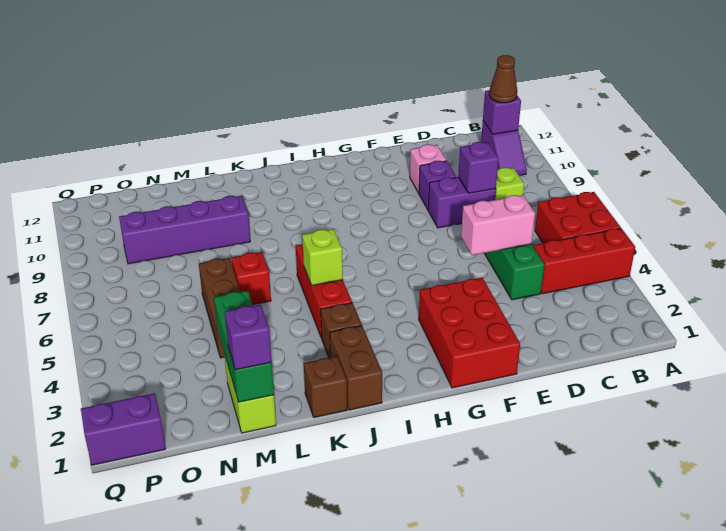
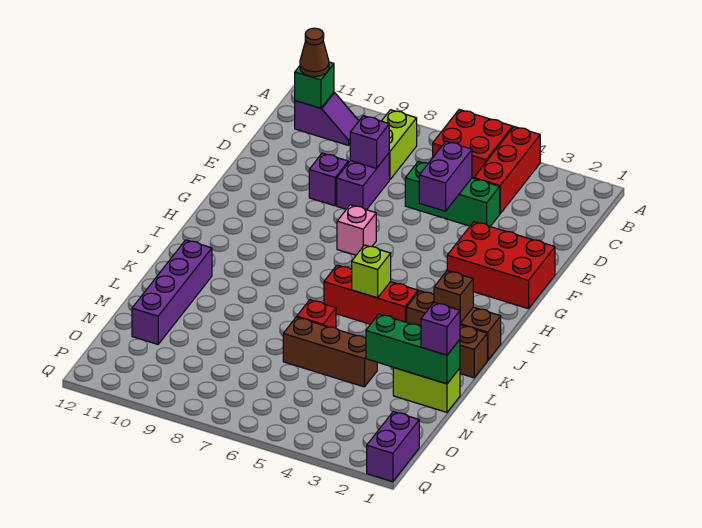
purple 1x1 brick [483,90,521,134] -> green 1x1 brick [295,62,334,108]
lime 1x1 brick [495,168,524,200] -> lime 1x2 brick [382,110,417,180]
pink 1x2 brick [461,195,535,255] -> purple 1x2 brick [419,141,472,211]
pink 1x1 brick [410,144,446,193] -> pink 1x1 brick moved to [337,205,376,255]
none -> brown 1x1 brick [434,271,473,323]
purple 1x4 brick [119,195,250,264] -> purple 1x4 brick moved to [132,240,212,344]

